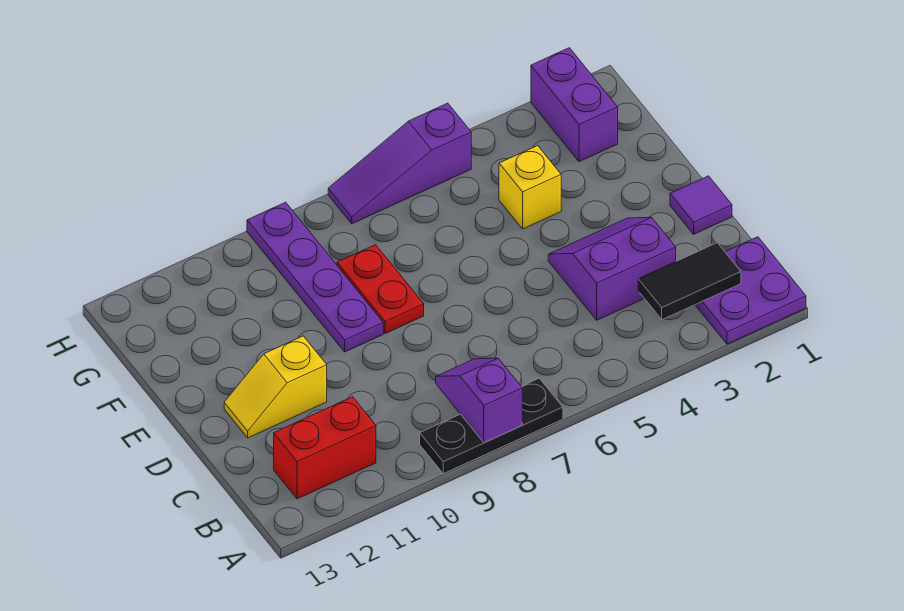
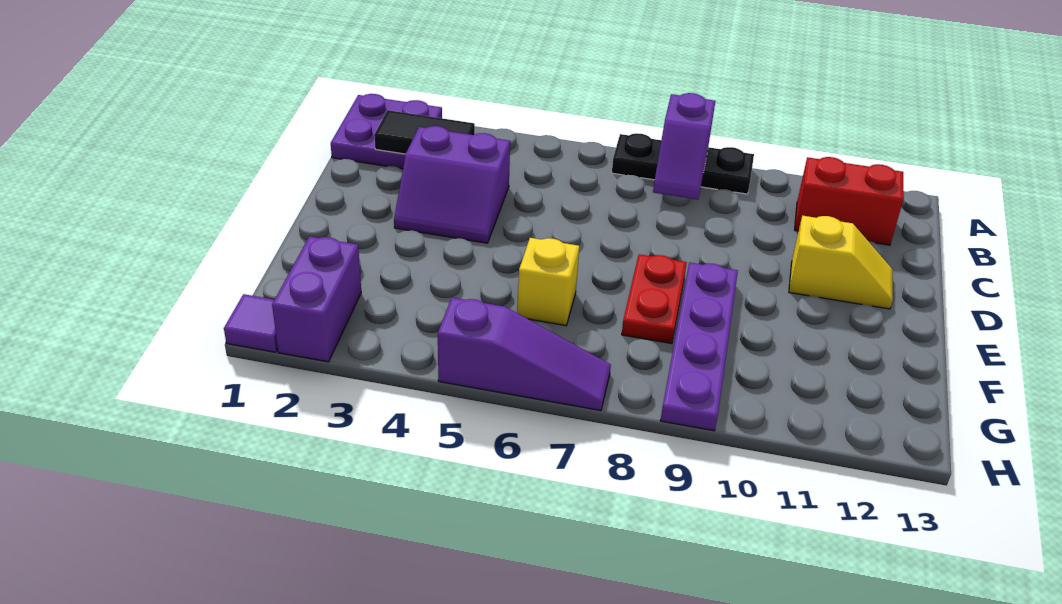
purple 1x1 tile [670,176,732,234] -> purple 1x1 tile moved to [224,294,278,352]
yellow 1x1 brick [499,146,561,229] -> yellow 1x1 brick moved to [517,238,579,325]

